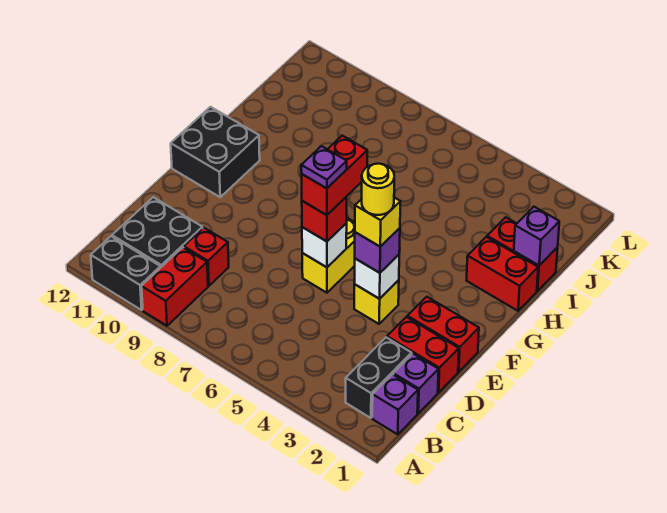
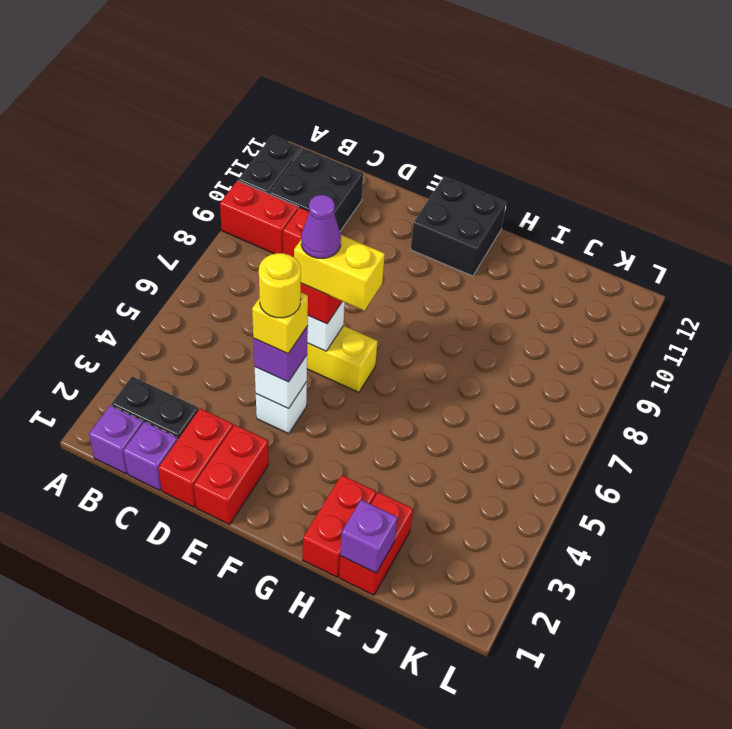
yellow 1x1 brick [354,280,399,324] -> white 1x1 brick [256,382,307,434]
red 1x2 brick [302,136,367,215] -> yellow 1x2 brick [294,235,385,311]
purple 1x1 plate [301,146,347,188] -> purple 1x1 cone [301,195,341,259]

